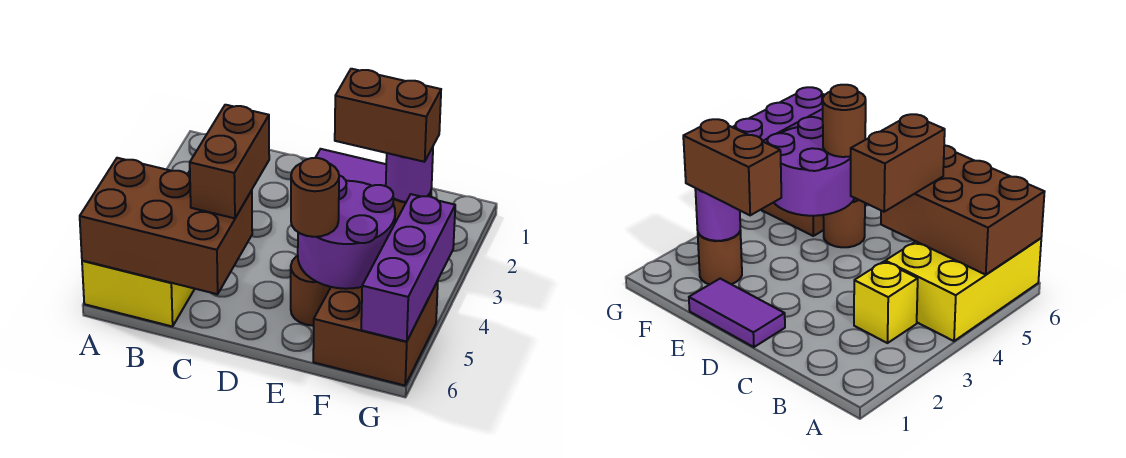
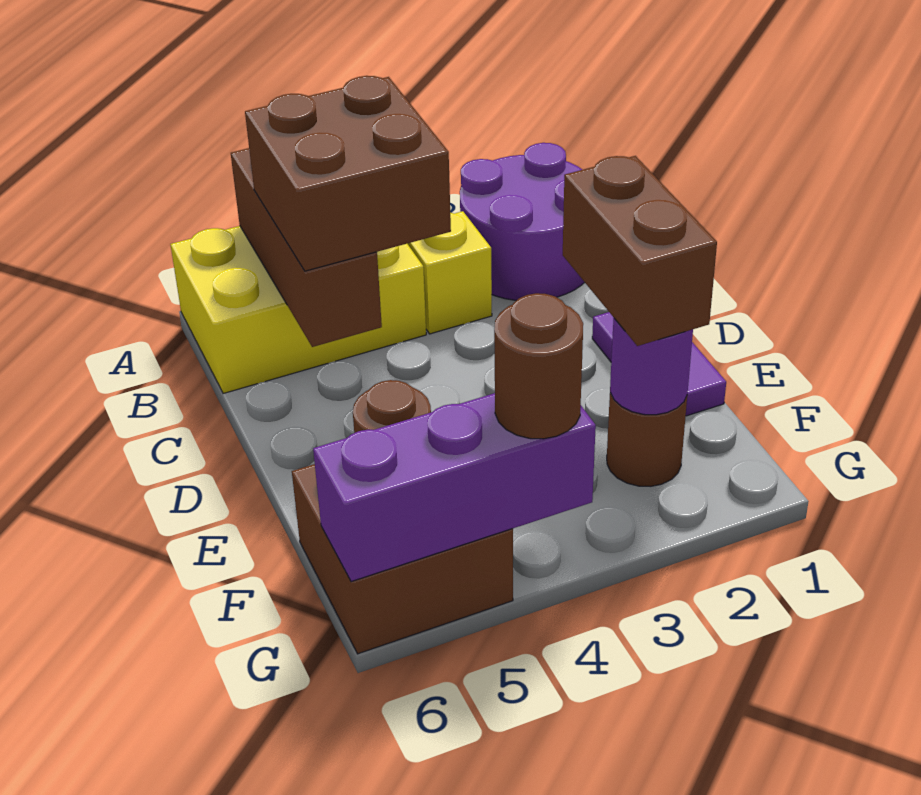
brown 2x3 brick [80,158,252,294] -> brown 1x3 brick [231,148,382,347]
brown 1x2 brick [190,105,269,218] -> brown 2x2 brick [245,76,451,271]
purple 2x2 round brick [298,175,395,289] -> purple 2x2 round brick moved to [460,143,585,300]
brown 1x1 round brick [291,158,339,237] -> brown 1x1 round brick moved to [494,293,583,439]

